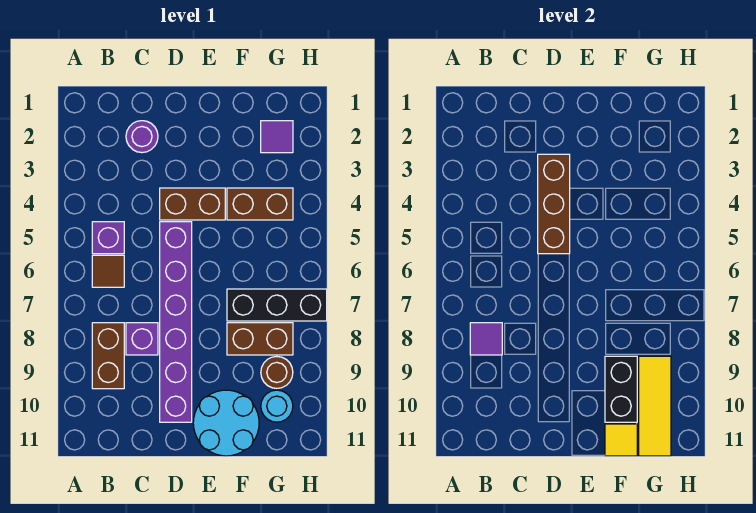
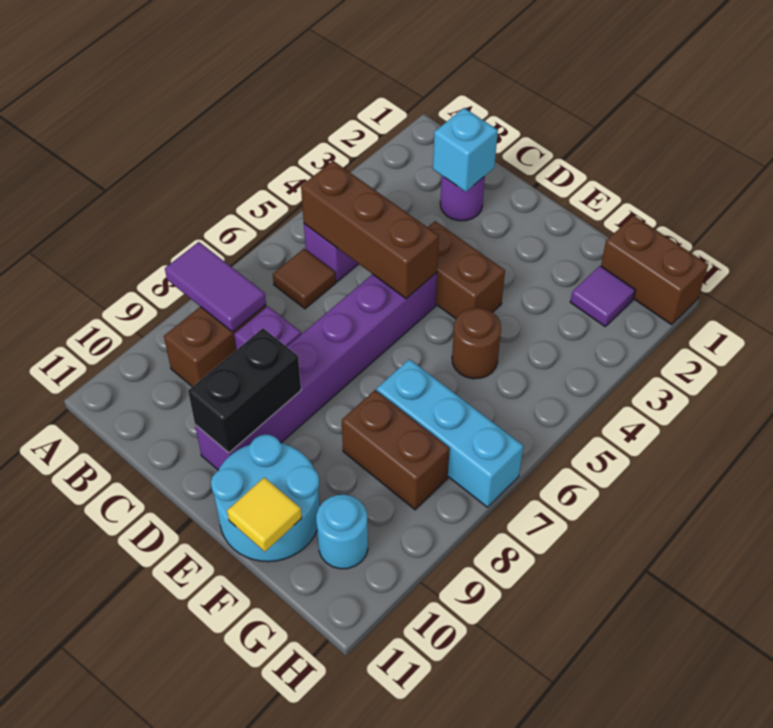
purple 1x1 tile [470,323,502,355] -> purple 1x2 tile [165,242,266,332]
none -> cyan 1x1 brick [433,108,498,192]
brown 1x3 brick [538,154,570,254] -> brown 1x3 brick turned to [301,161,439,299]
brown 1x2 brick [227,188,293,220] -> brown 1x2 brick moved to [601,216,708,325]
black 1x3 brick [227,289,327,321] -> cyan 1x3 brick [377,359,523,507]
black 1x2 brick [605,356,637,422] -> black 1x2 brick moved to [188,328,301,453]
brown 1x1 round brick [261,357,293,388] -> brown 1x1 round brick moved to [452,308,501,379]
yellow 1x3 tile [639,356,671,456] -> none

